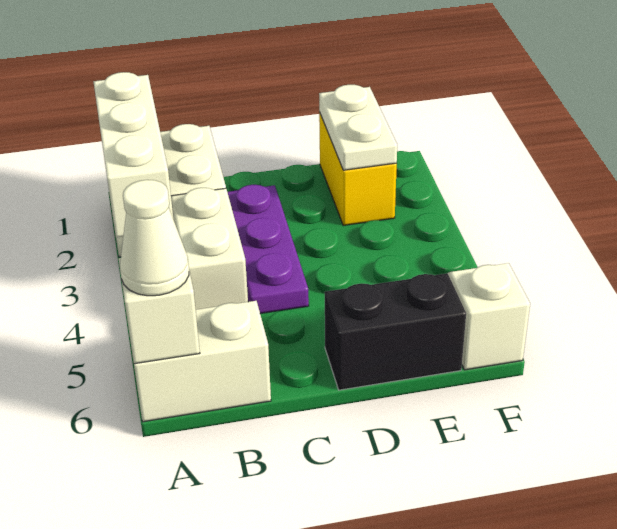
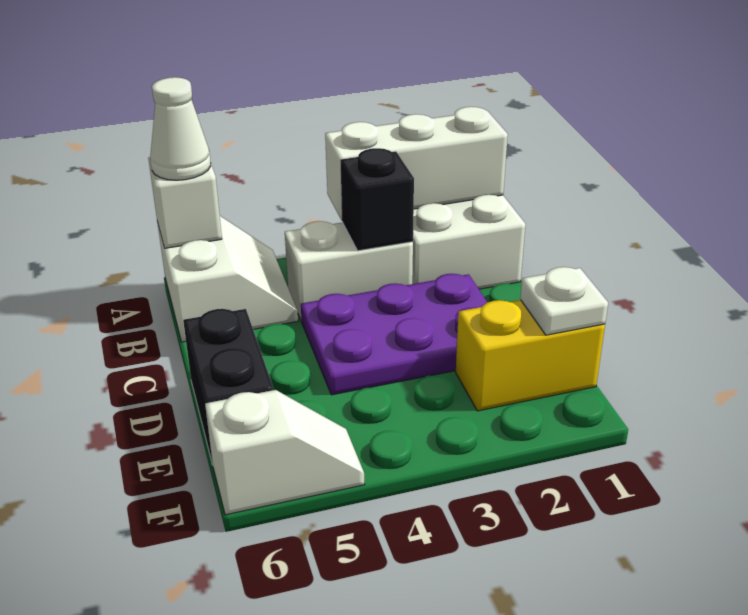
none -> black 1x1 brick [340,148,414,251]
purple 1x3 plate [227,185,309,314] -> purple 2x3 plate [301,274,487,395]
white 1x2 plate [319,85,397,170] -> white 1x1 plate [520,267,608,335]

